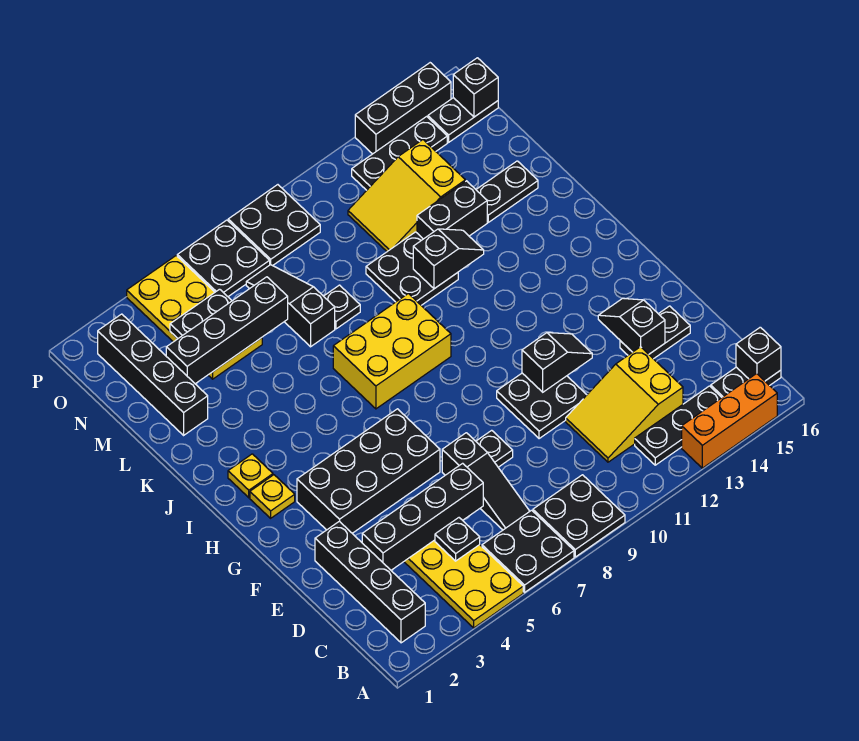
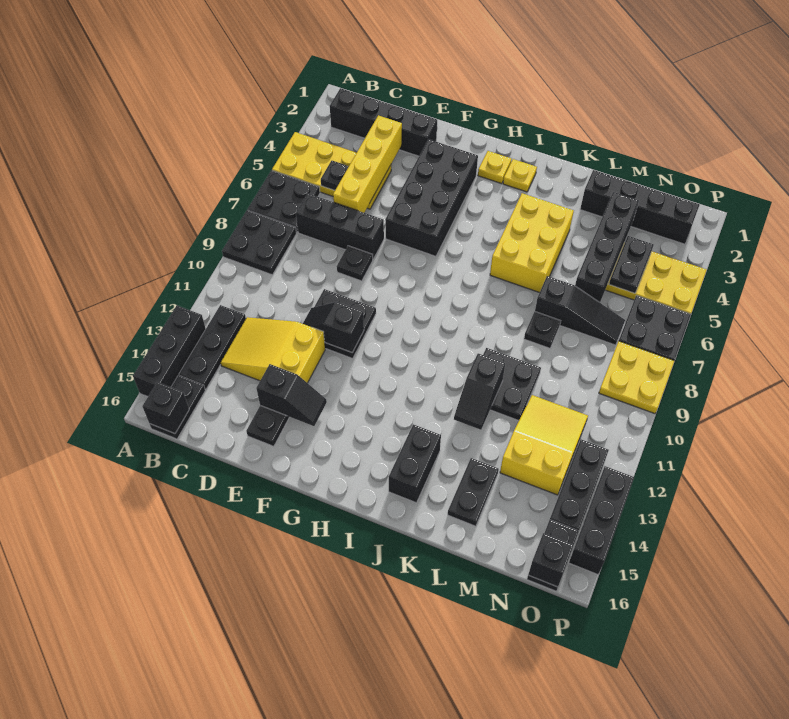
orange 1x3 brick [682,373,777,468] -> black 1x3 brick [133,306,206,397]
black 1x3 slope [442,433,530,530] -> black 1x3 brick [296,193,384,259]
yellow 2x3 slope [566,347,683,462] -> yellow 2x3 slope turned to [221,317,325,383]
black 1x4 brick [362,463,483,570] -> yellow 1x4 brick [333,115,402,213]
black 1x2 slope [522,333,592,392] -> black 1x2 slope turned to [303,302,364,352]
yellow 2x3 brick [333,293,451,409] -> yellow 2x3 brick moved to [490,193,574,293]
black 1x2 brick [417,181,487,239] -> black 1x2 brick moved to [389,424,441,503]
black 2x2 plate [228,185,320,266] -> yellow 2x2 plate [599,341,674,414]

